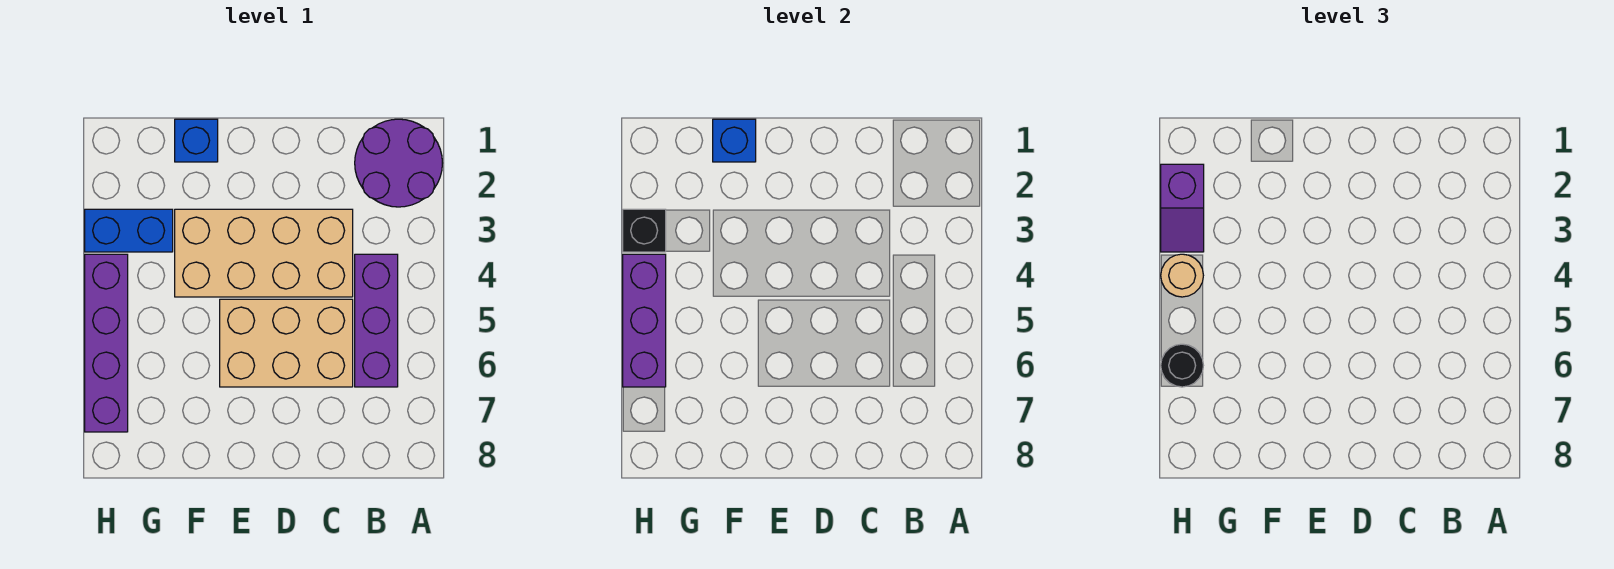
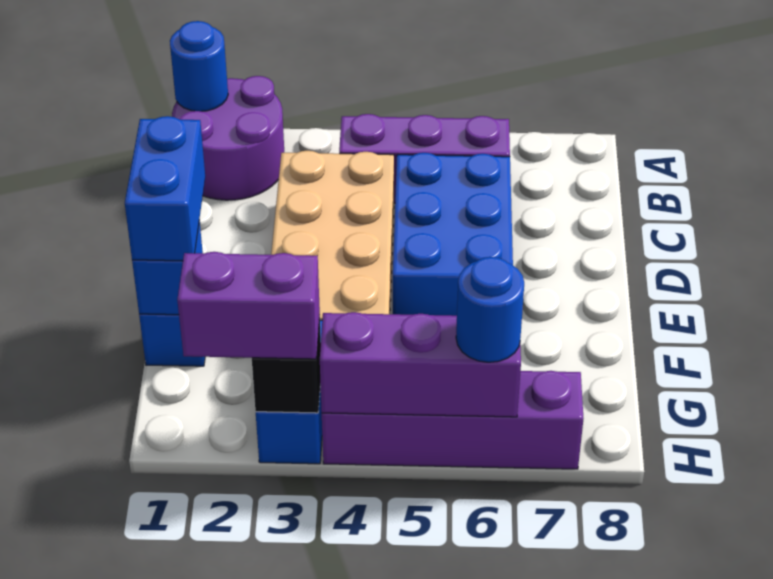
none -> blue 1x1 round brick [170,21,228,111]
tan 2x3 brick [220,299,353,387] -> blue 2x3 brick [393,153,513,316]
none -> blue 1x2 brick [125,116,205,261]
purple 1x2 slope [1161,164,1204,252] -> purple 1x2 brick [177,252,320,359]
tan 1x1 round brick [1161,254,1203,297] -> none
black 1x1 round brick [1161,344,1203,387] -> blue 1x1 round brick [456,257,524,362]

